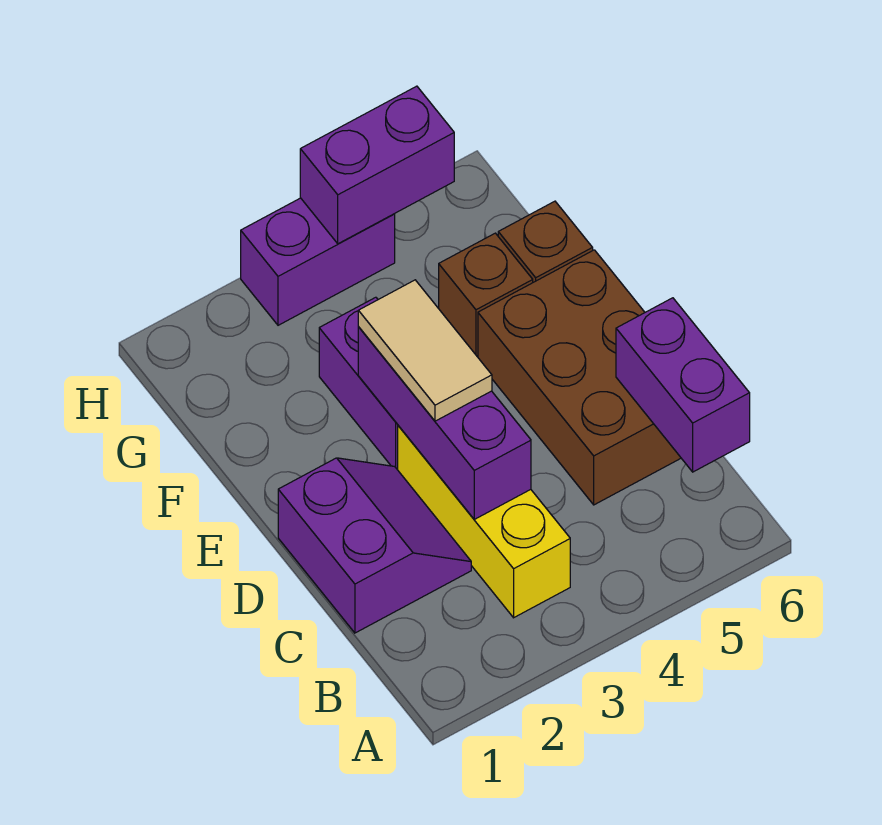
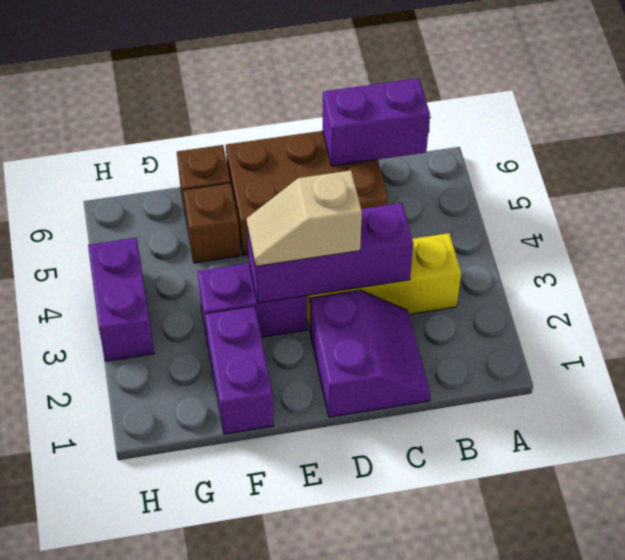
purple 2x2 slope [278,458,471,633] -> purple 2x2 slope turned to [310,290,430,417]
tan 1x2 tile [358,280,492,421] -> tan 1x2 slope [247,170,362,266]
purple 1x2 brick [300,86,454,244] -> purple 1x2 brick moved to [205,306,274,434]

